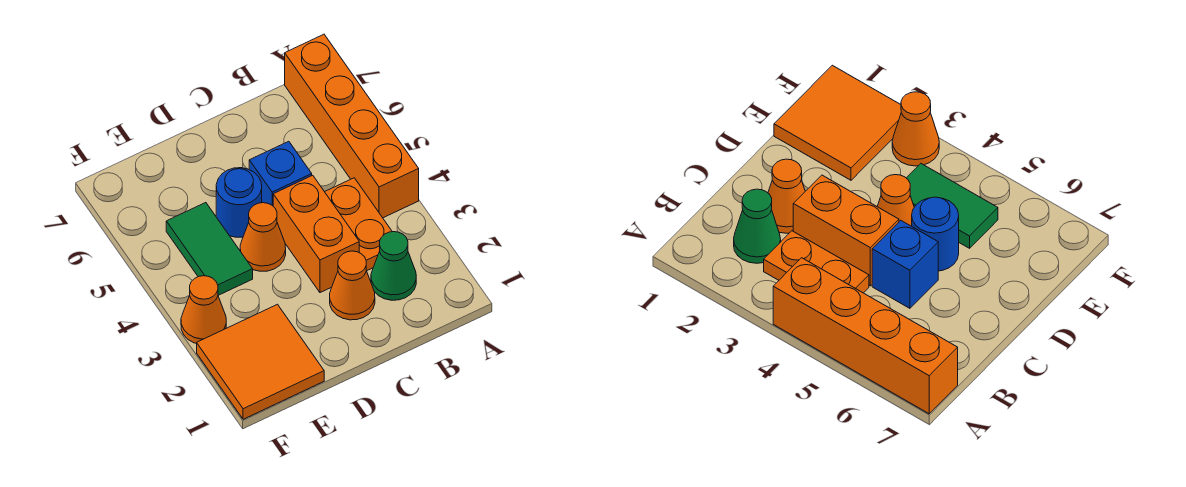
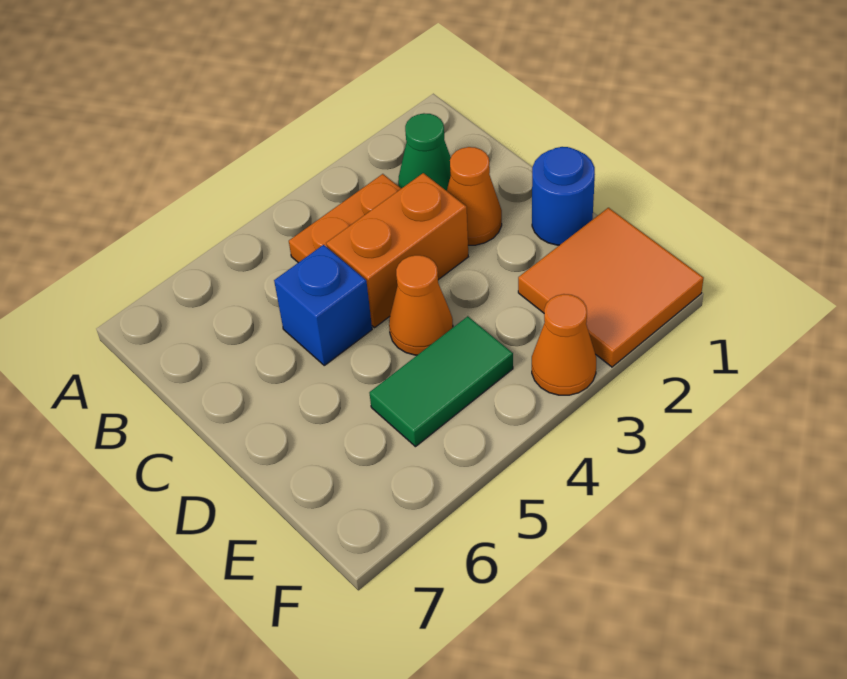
orange 1x4 brick [285,34,419,218] -> none
blue 1x1 round brick [216,168,262,237] -> blue 1x1 round brick moved to [532,147,595,245]

